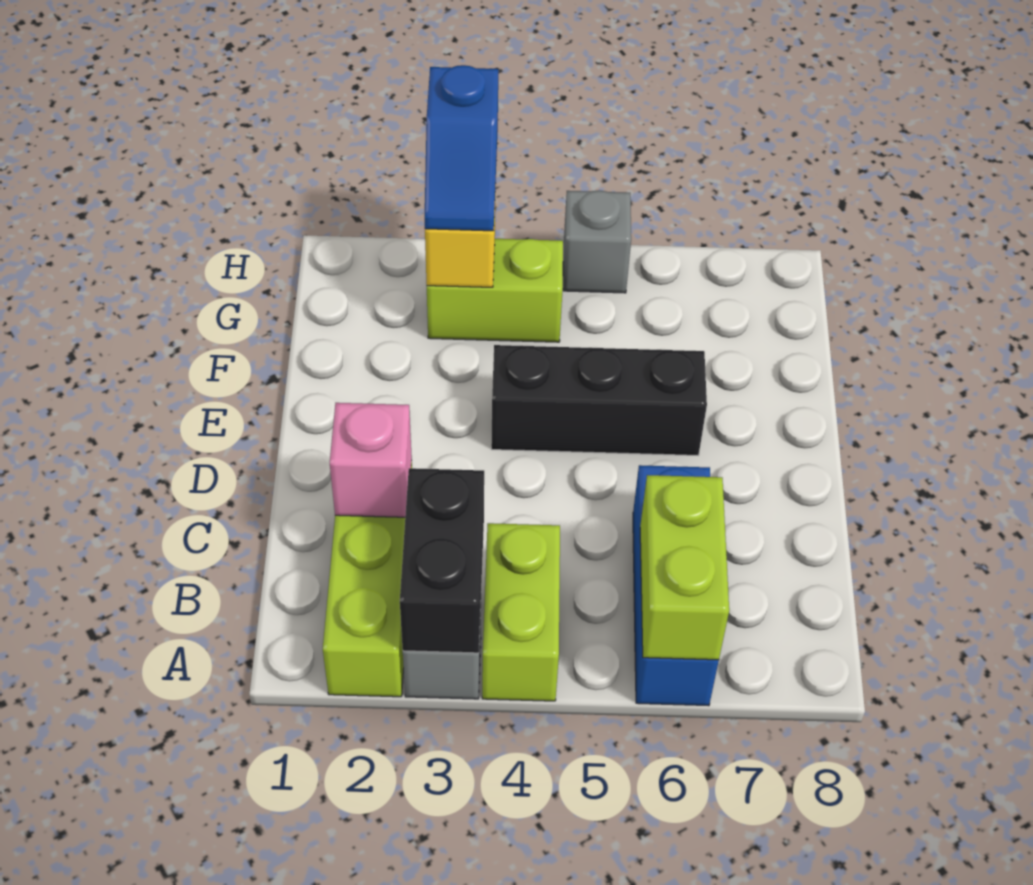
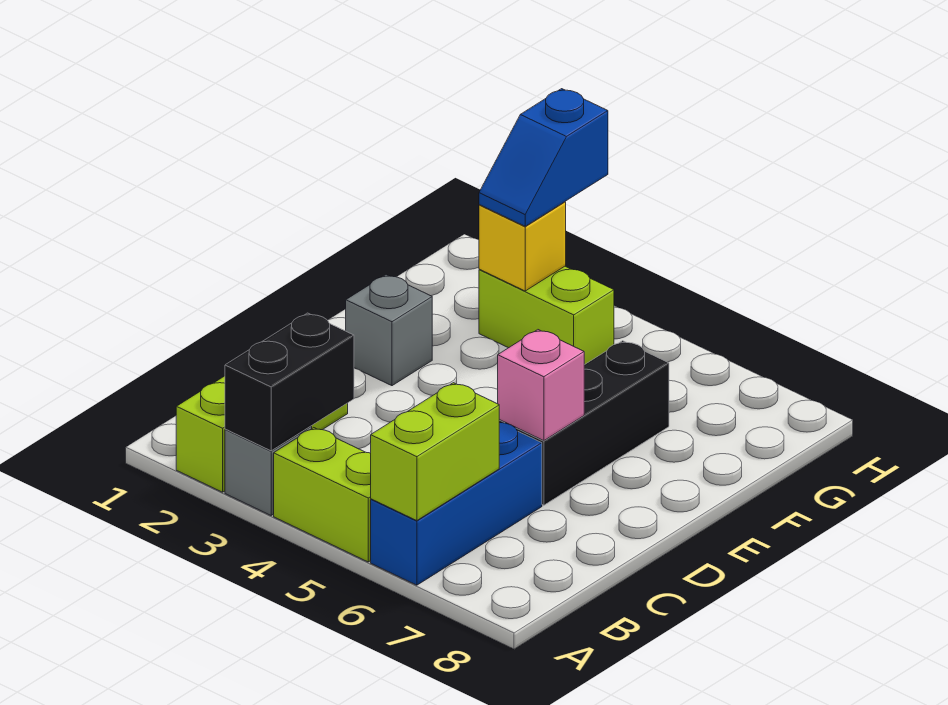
lime 1x2 brick [482,523,560,701] -> lime 1x2 brick turned to [274,428,371,562]
pink 1x1 brick [330,403,412,517] -> pink 1x1 brick moved to [498,330,584,441]
black 1x3 brick [491,345,707,455] -> black 1x3 brick turned to [499,341,669,505]
grey 1x1 brick [563,190,631,293] -> grey 1x1 brick moved to [346,275,432,386]

